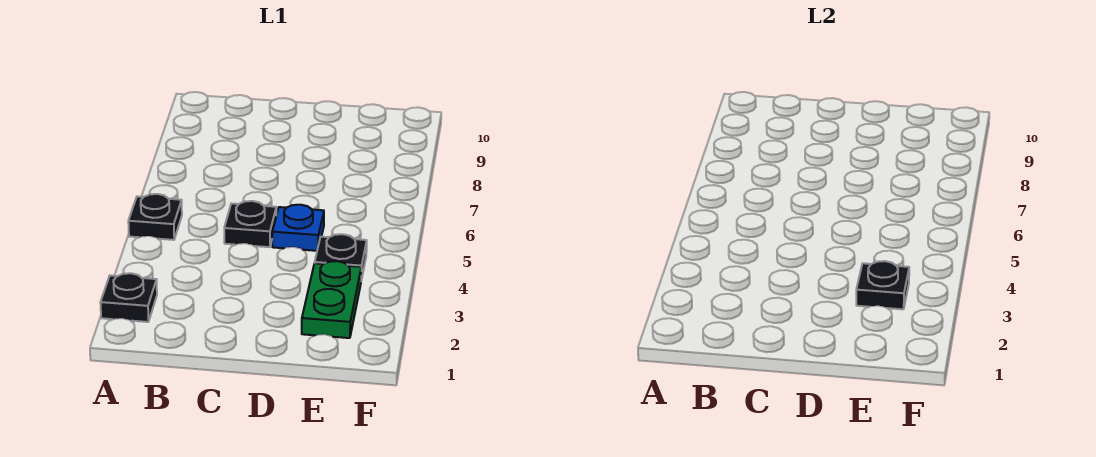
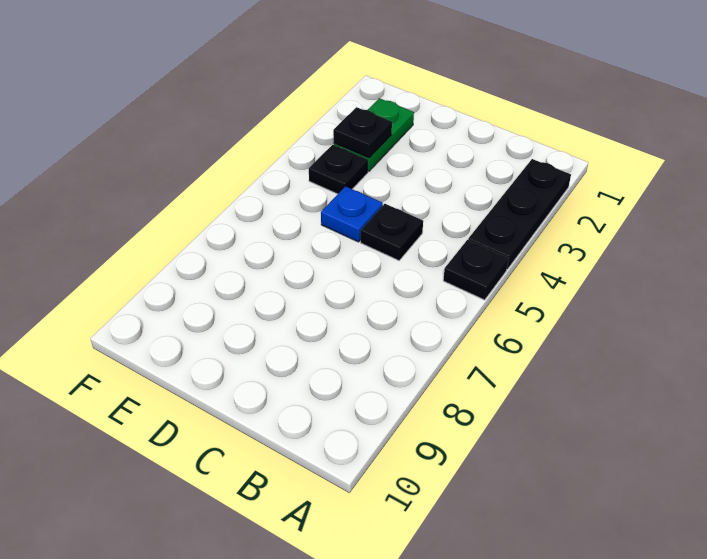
black 1x1 plate [100,273,157,322] -> black 1x3 plate [468,159,571,269]

